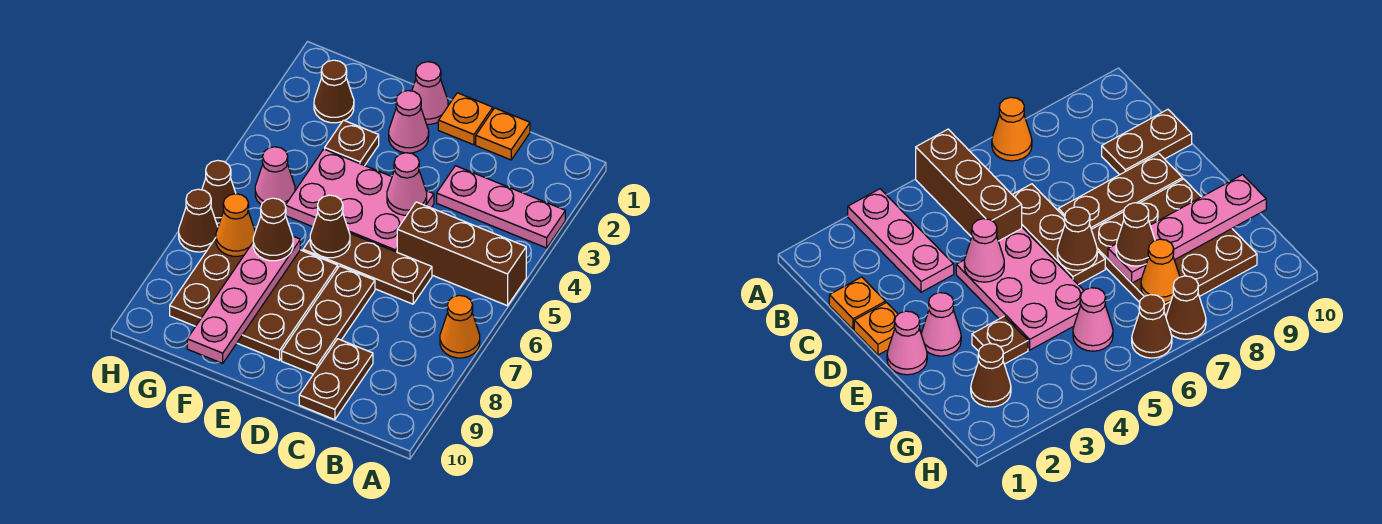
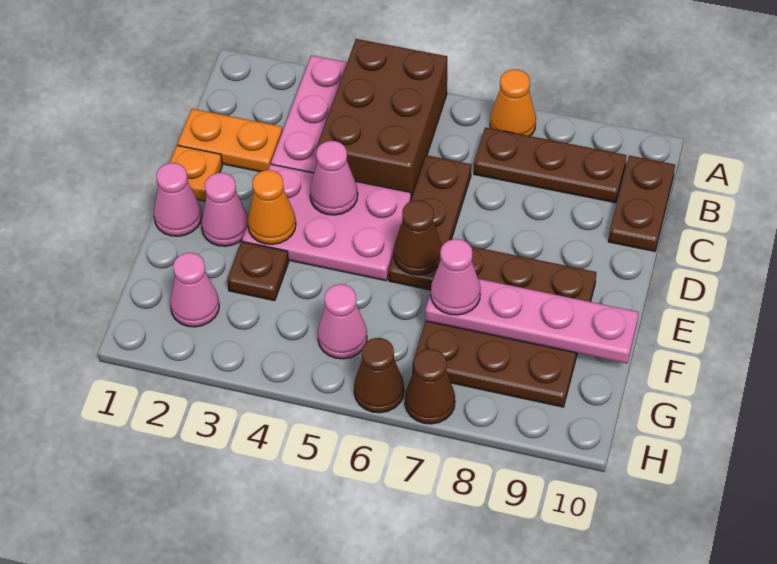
brown 1x3 brick [397,202,526,306] -> brown 2x3 brick [317,39,447,199]
orange 1x1 plate [476,108,530,160] -> orange 1x2 plate [177,109,282,172]
brown 1x2 plate [299,339,373,420] -> brown 1x2 plate turned to [608,156,675,251]
pink 2x3 plate [285,149,434,252] -> pink 2x3 plate turned to [242,164,411,281]
brown 1x3 plate [282,266,375,374] -> brown 1x3 plate moved to [474,127,627,203]
brown 1x1 cone [253,198,293,261] -> pink 1x1 cone [431,239,481,315]
brown 1x1 cone [314,60,354,123] -> pink 1x1 cone [170,253,219,327]
orange 1x1 cone [216,194,255,256] -> orange 1x1 cone moved to [247,170,296,244]

